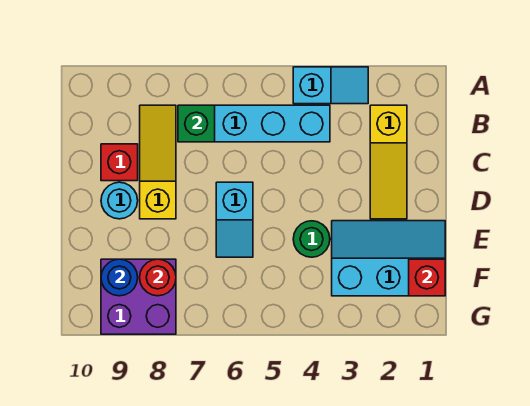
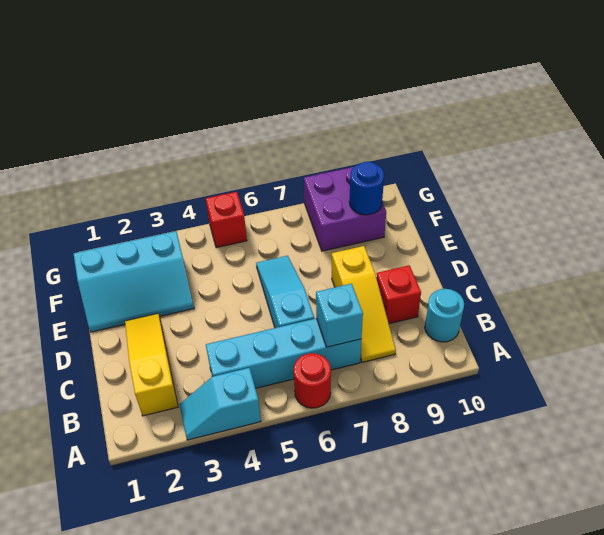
green 1x1 brick [178,105,215,142] -> cyan 1x1 brick [316,284,363,347]
cyan 1x2 slope [216,182,253,257] -> cyan 1x3 slope [256,256,314,328]
cyan 1x1 round brick [101,182,138,219] -> cyan 1x1 round brick moved to [425,289,464,342]
green 1x1 round brick [293,221,330,257] -> none
red 1x1 brick [409,259,445,296] -> red 1x1 brick moved to [206,192,247,248]
red 1x1 round brick [140,259,176,296] -> red 1x1 round brick moved to [294,353,331,408]

